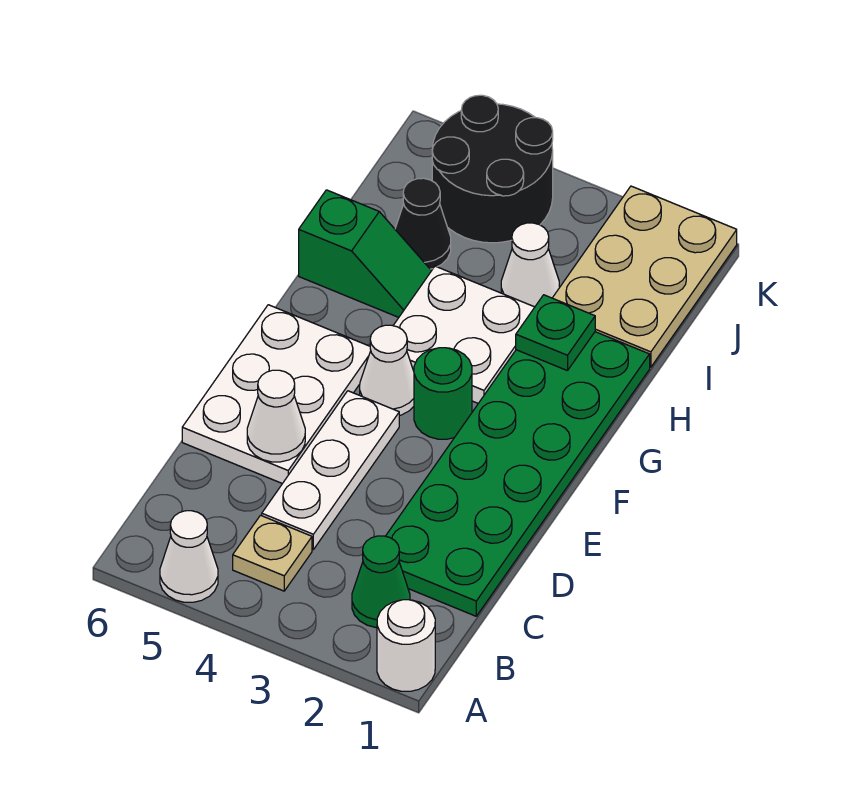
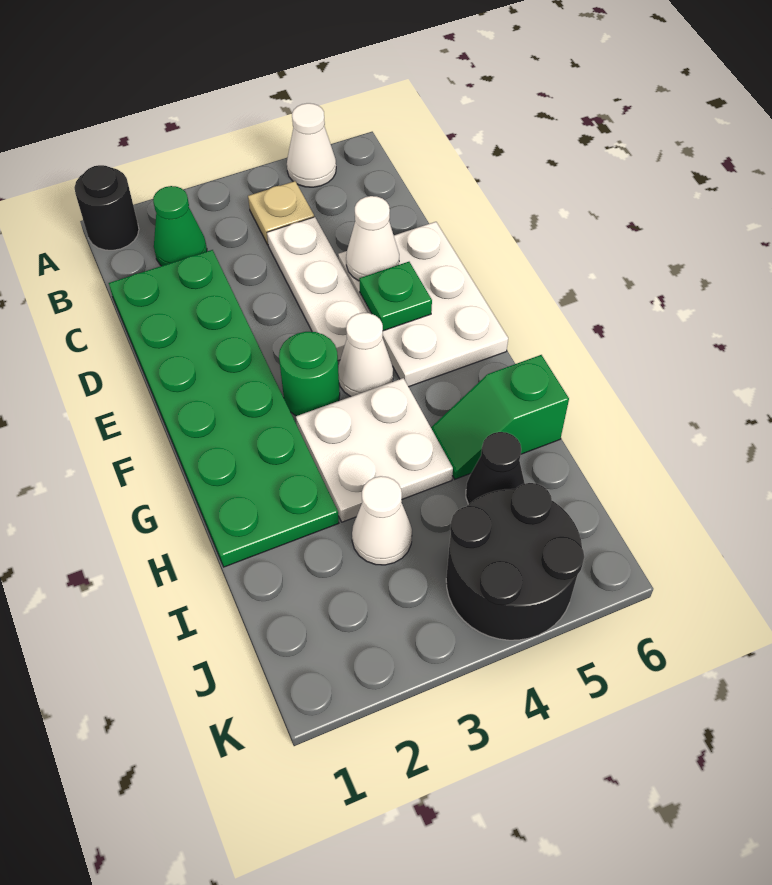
white 1x1 round brick [377,600,435,691] -> black 1x1 round brick [74,165,139,250]
green 1x1 plate [516,295,595,371] -> green 1x1 plate moved to [359,262,432,331]
tan 2x3 plate [553,186,737,367] -> none

